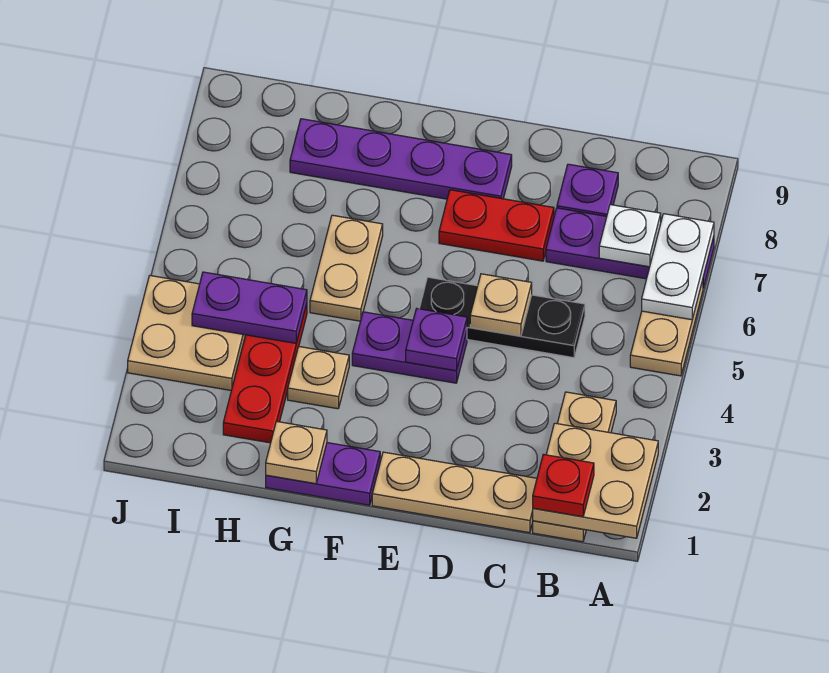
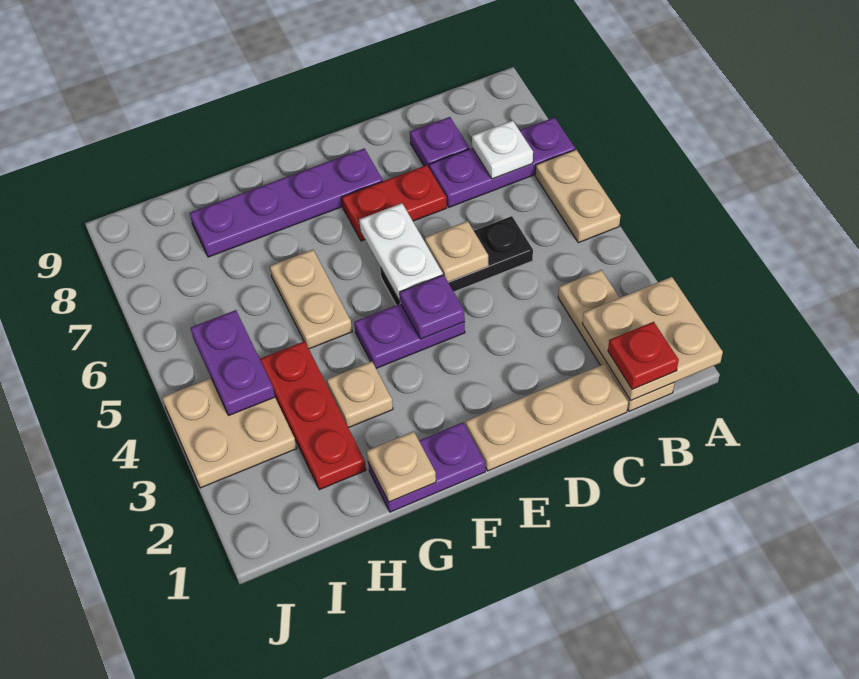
white 1x2 plate [642,214,714,320] -> white 1x2 plate moved to [359,203,443,301]
purple 1x2 plate [192,272,307,343] -> purple 1x2 plate turned to [191,310,275,416]

